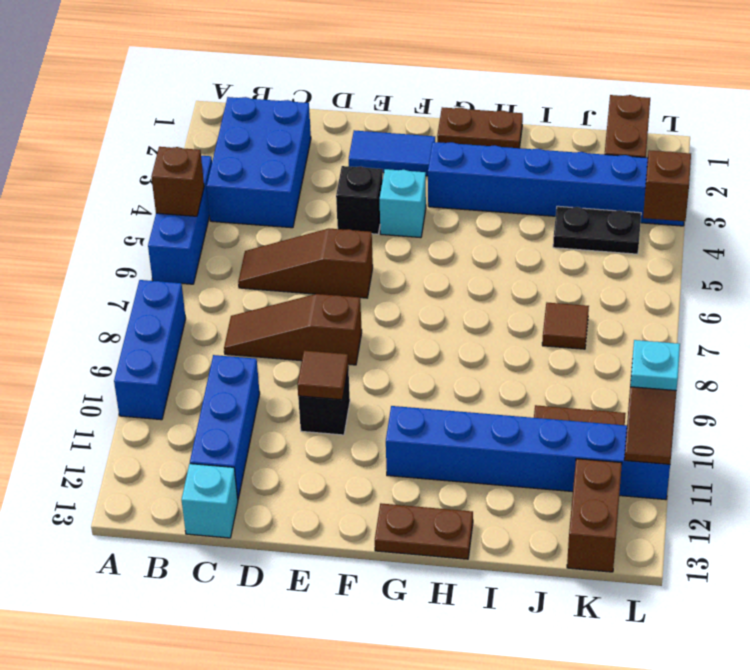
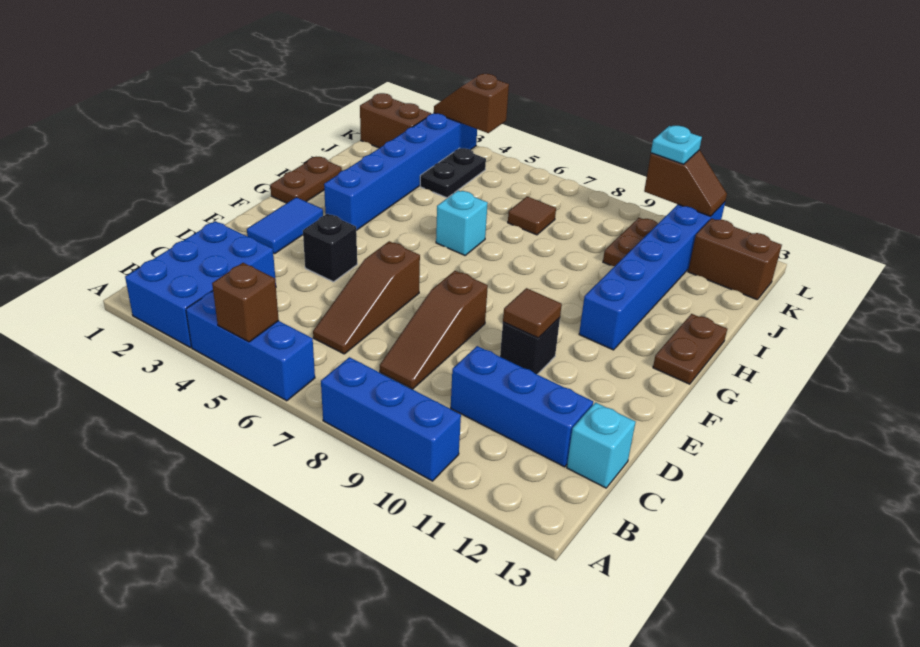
blue 2x3 brick [207,97,311,228] -> blue 2x3 brick turned to [125,221,276,348]
cyan 1x1 brick [380,169,426,238] -> cyan 1x1 brick moved to [436,190,488,255]

